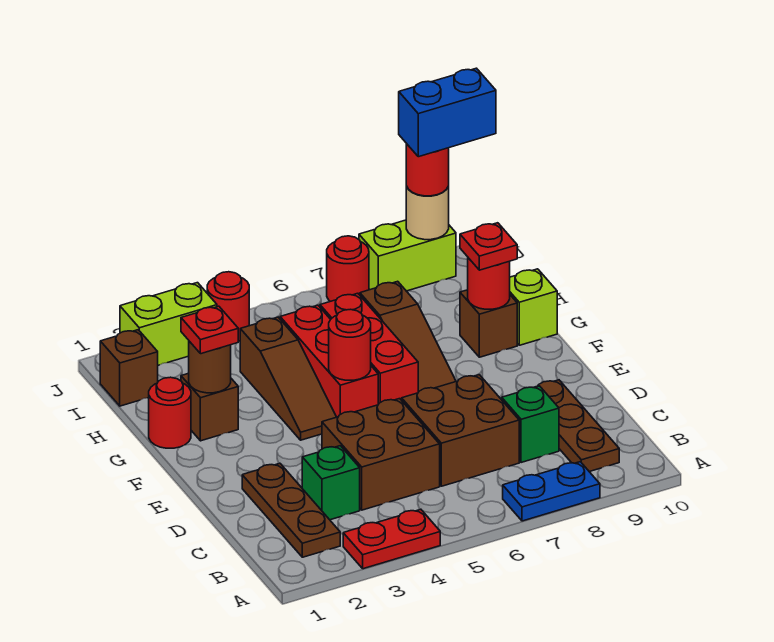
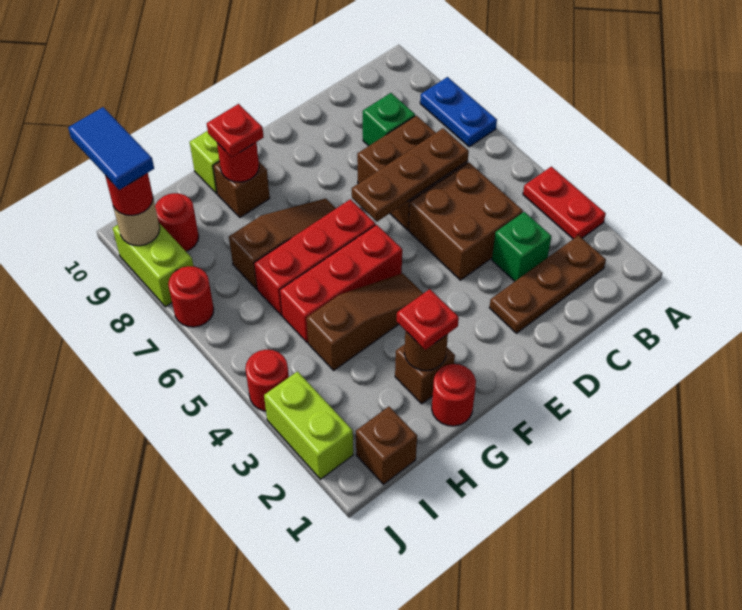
brown 1x3 plate [538,380,619,472] -> brown 1x3 plate moved to [352,128,469,222]
red 1x1 round brick [329,309,371,380] -> red 1x1 round brick moved to [155,193,199,251]
blue 1x2 brick [399,68,496,157] -> blue 1x2 tile [68,107,154,190]

